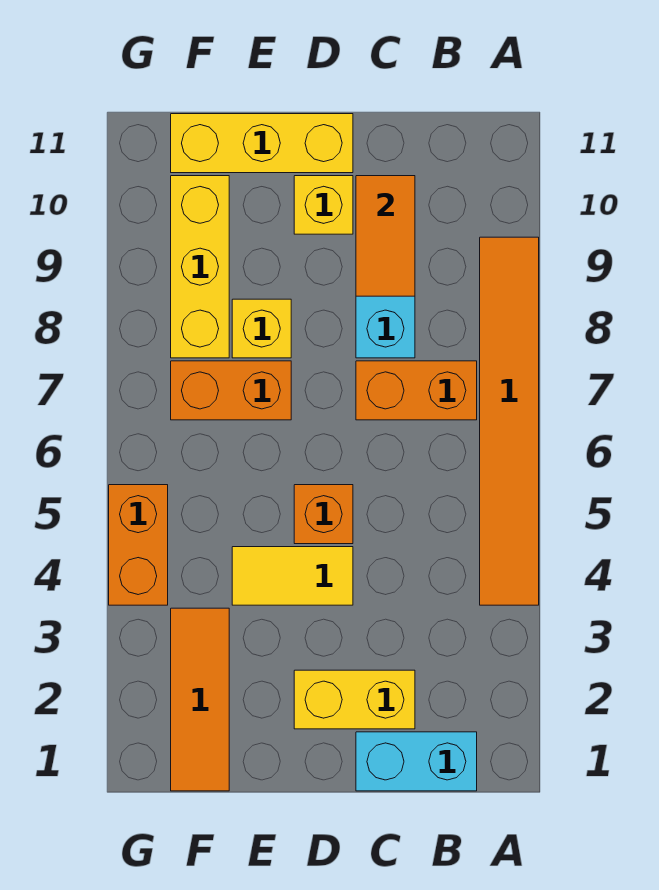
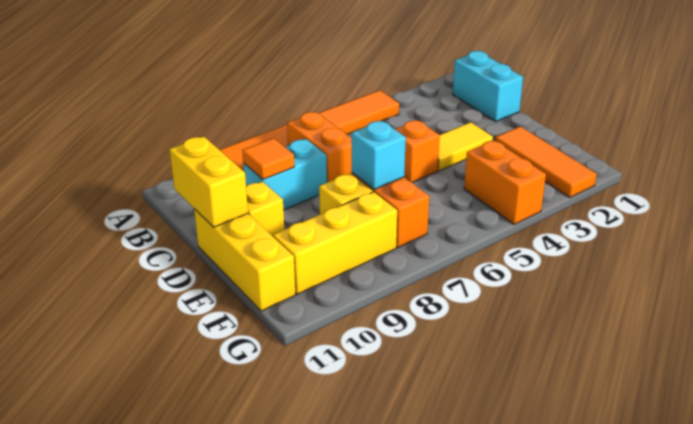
yellow 1x2 brick [294,670,415,729] -> yellow 1x2 brick moved to [169,137,248,227]
orange 1x2 tile [356,176,415,296] -> orange 1x1 tile [242,138,294,179]
yellow 1x2 tile [232,547,353,605] -> yellow 1x2 tile turned to [438,122,493,171]
none -> cyan 1x1 brick [352,121,406,190]
orange 1x3 tile [171,608,229,791] -> orange 1x3 tile turned to [495,126,597,197]
orange 1x2 brick [109,485,168,605] -> orange 1x2 brick turned to [464,140,546,224]

